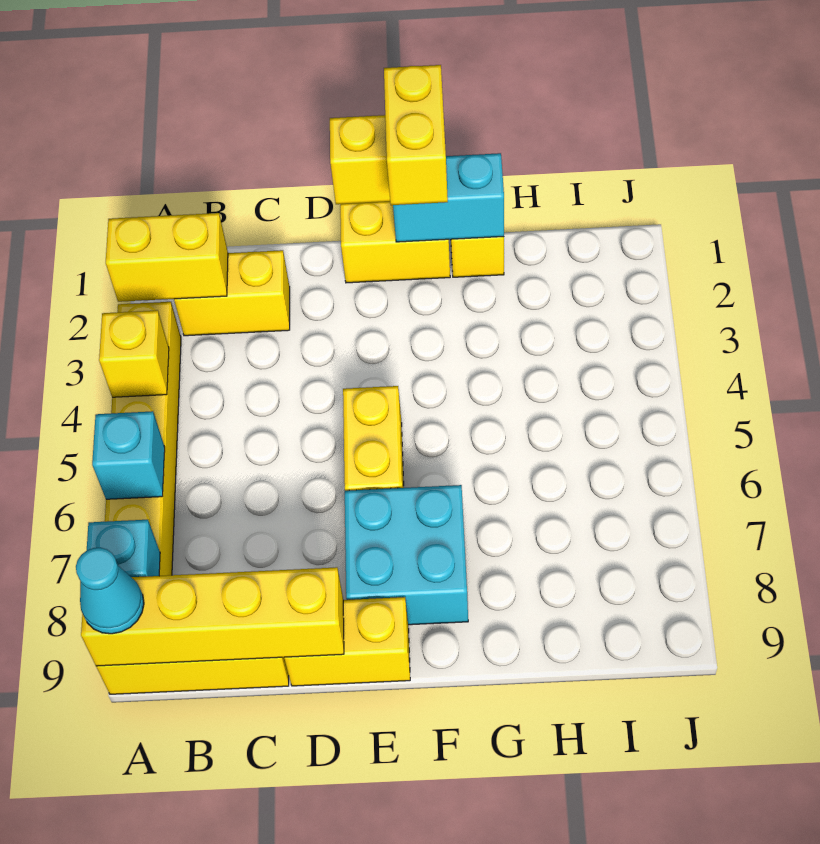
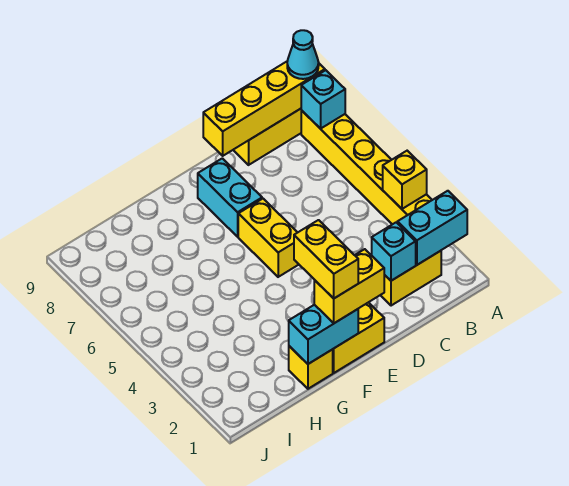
yellow 1x2 brick [106,213,228,302] -> cyan 1x2 brick [397,191,467,265]
cyan 1x1 brick [92,411,165,499] -> cyan 1x1 brick moved to [372,222,416,281]
yellow 1x2 brick [284,597,410,686] -> none
cyan 2x2 brick [345,485,468,625] -> cyan 1x2 brick [198,158,262,237]

